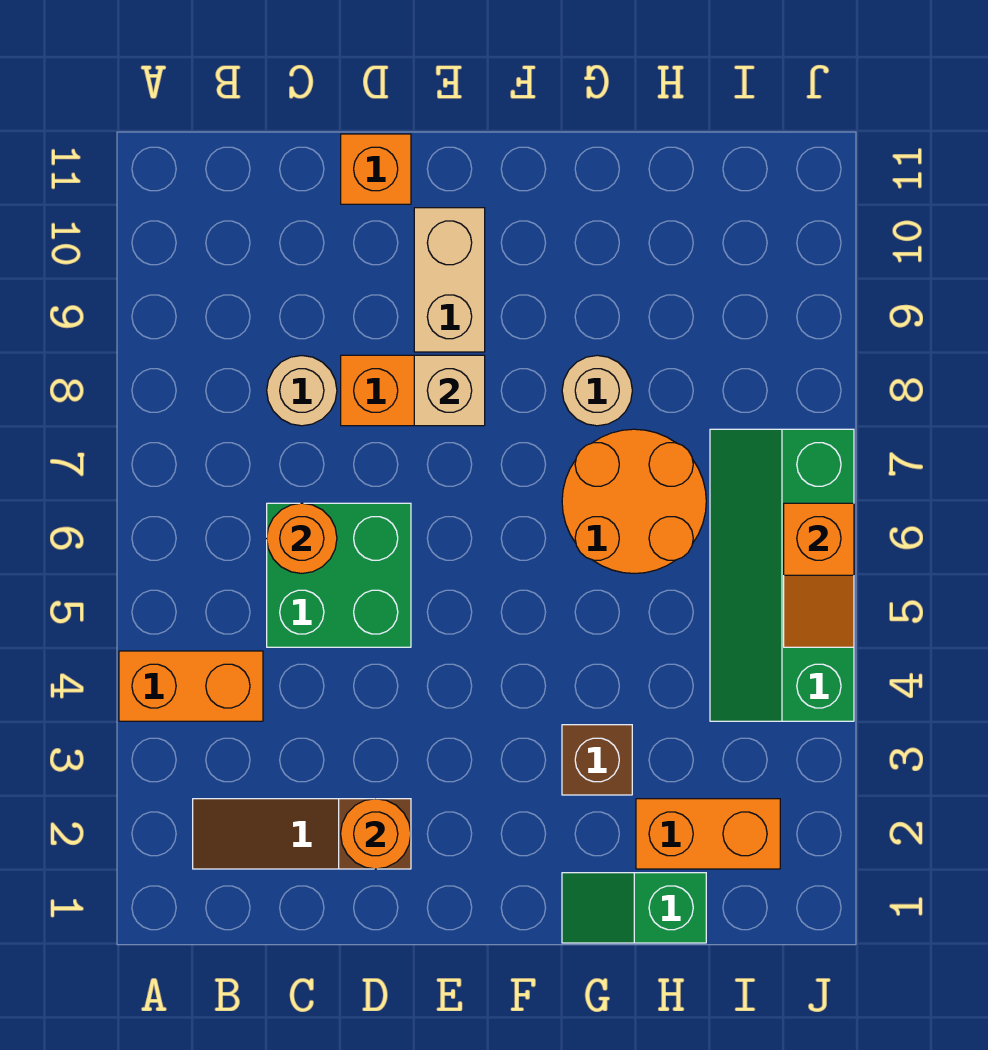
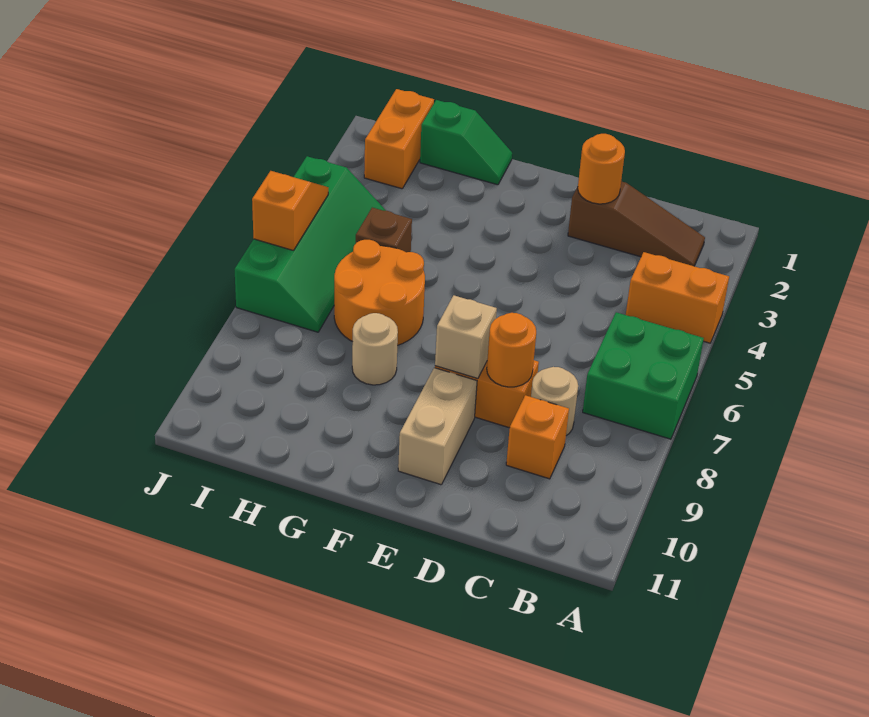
green 2x2 brick [267,503,411,647] -> green 2x2 brick moved to [583,312,704,439]
orange 1x1 round brick [267,503,337,573] -> orange 1x1 round brick moved to [487,313,536,387]
orange 1x1 brick [341,134,411,204] -> orange 1x1 brick moved to [506,395,569,479]
brown 1x1 brick [562,725,632,795] -> brown 1x1 brick moved to [356,208,412,252]
orange 1x2 brick [636,799,780,869] -> orange 1x2 brick turned to [364,89,434,189]

